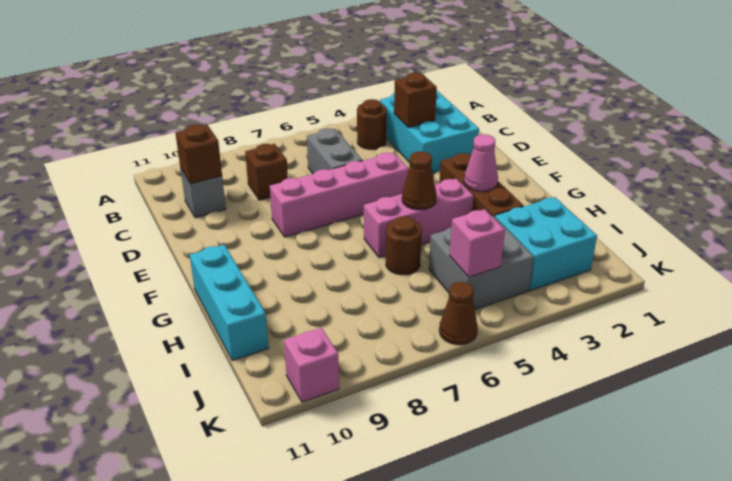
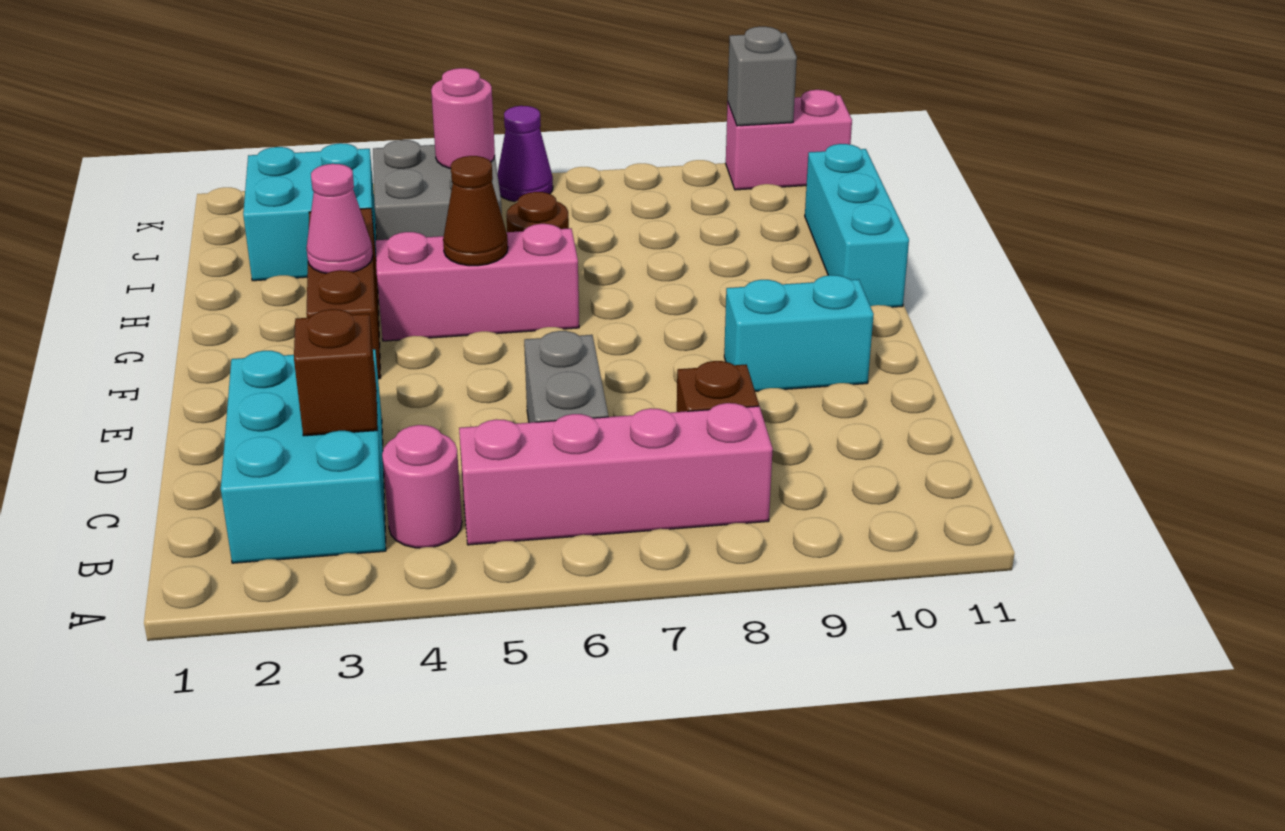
brown 1x1 round brick [357,99,387,149] -> pink 1x1 round brick [382,425,462,548]
grey 1x1 brick [180,168,226,218] -> grey 1x1 brick moved to [728,27,797,126]
brown 1x1 brick [175,124,222,184] -> none
pink 1x4 brick [270,153,408,237] -> pink 1x4 brick moved to [459,403,773,545]
none -> cyan 1x2 brick [724,275,874,391]
pink 1x1 brick [450,209,505,277] -> pink 1x1 round brick [431,68,495,169]
brown 1x1 cone [439,282,478,345] -> purple 1x1 cone [497,106,553,202]
pink 1x1 brick [284,328,339,402] -> pink 1x2 brick [726,90,852,190]

